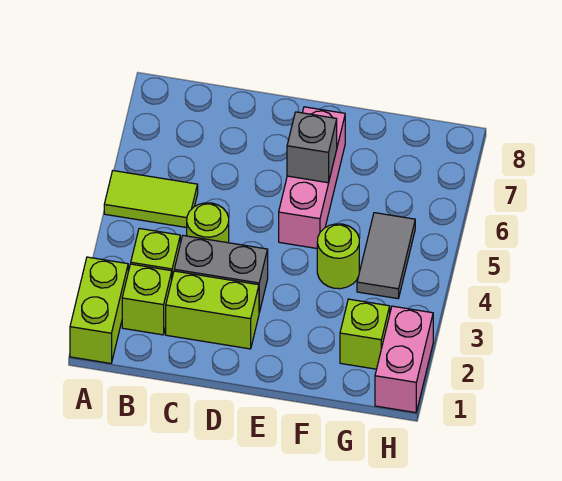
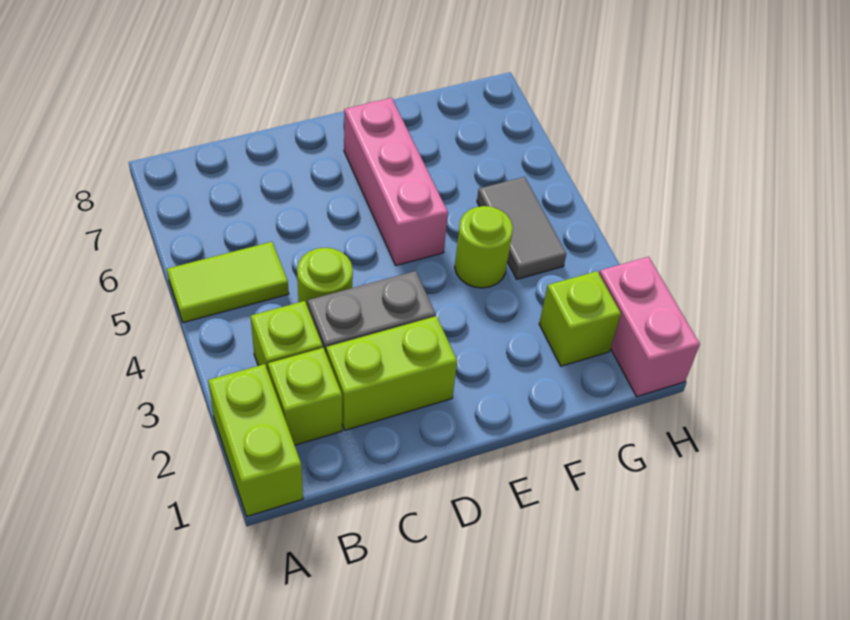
grey 1x1 brick [287,112,337,183] -> none

